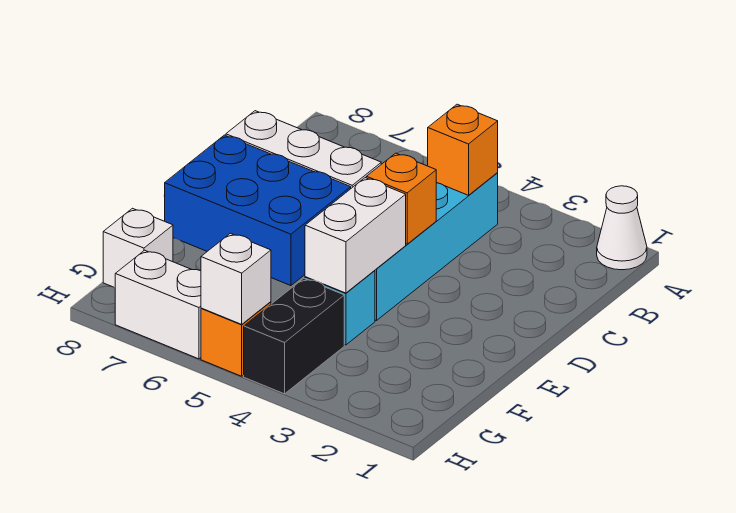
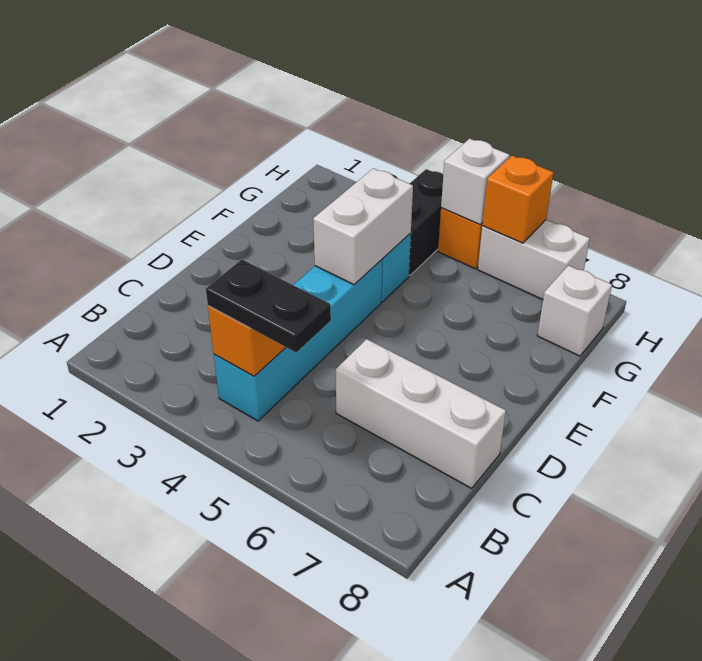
white 1x1 cone [597,186,647,270] -> none
none -> black 1x2 plate [206,259,331,352]
orange 1x1 brick [366,153,436,244] -> orange 1x1 brick moved to [482,156,554,243]
blue 2x3 brick [165,135,351,286] -> none

